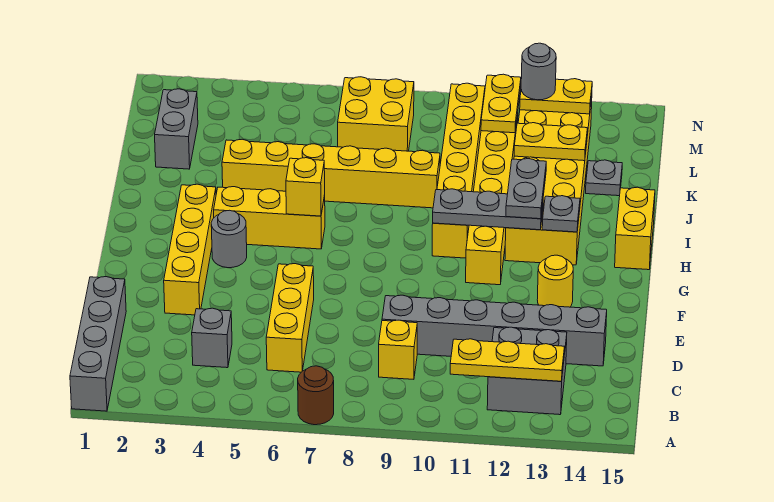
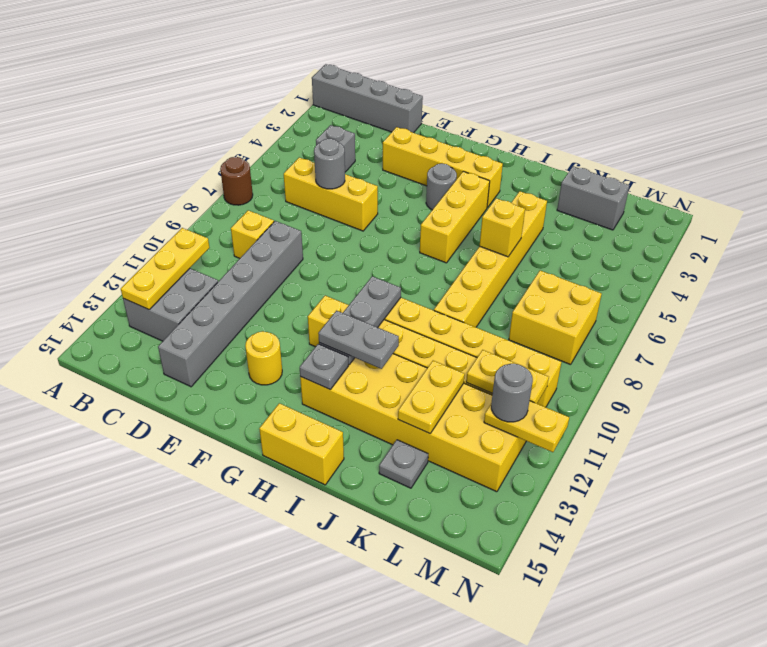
none -> grey 1x1 round brick [314,139,345,189]
yellow 1x1 brick [286,158,325,216] -> yellow 1x1 brick moved to [480,198,525,257]
yellow 1x2 plate [520,79,592,114] -> yellow 1x2 plate turned to [484,401,569,452]

